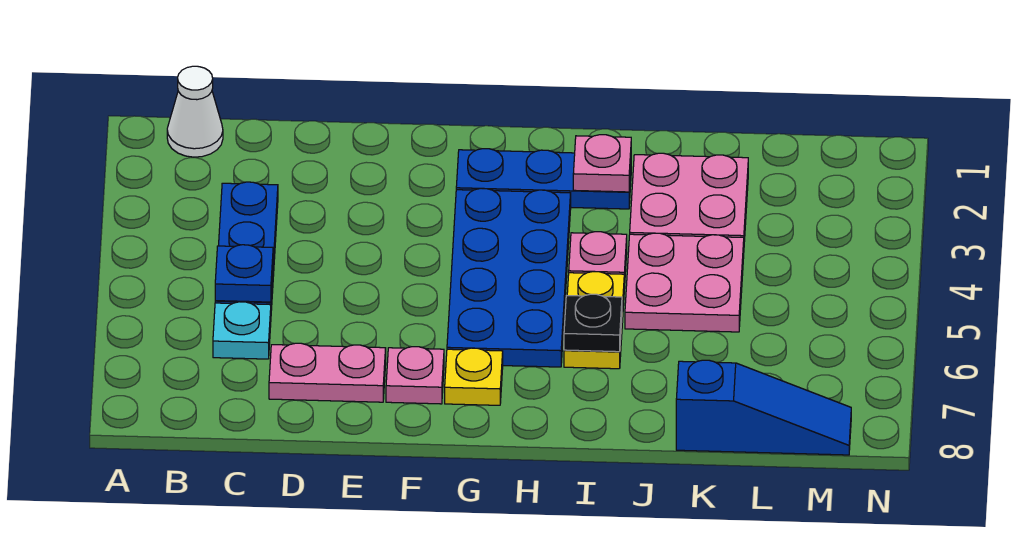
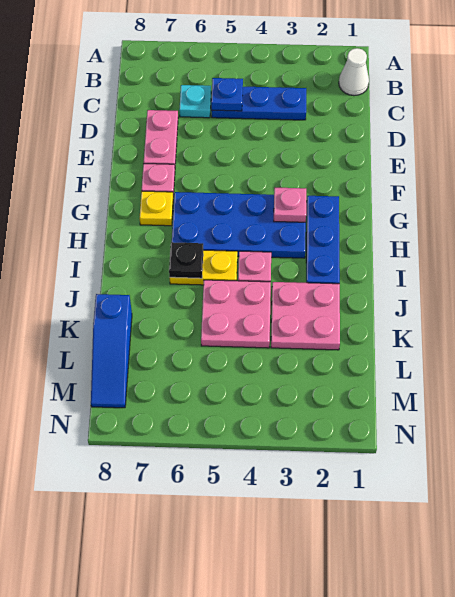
pink 1x1 plate [573,135,631,192] -> pink 1x1 plate moved to [274,188,306,222]

